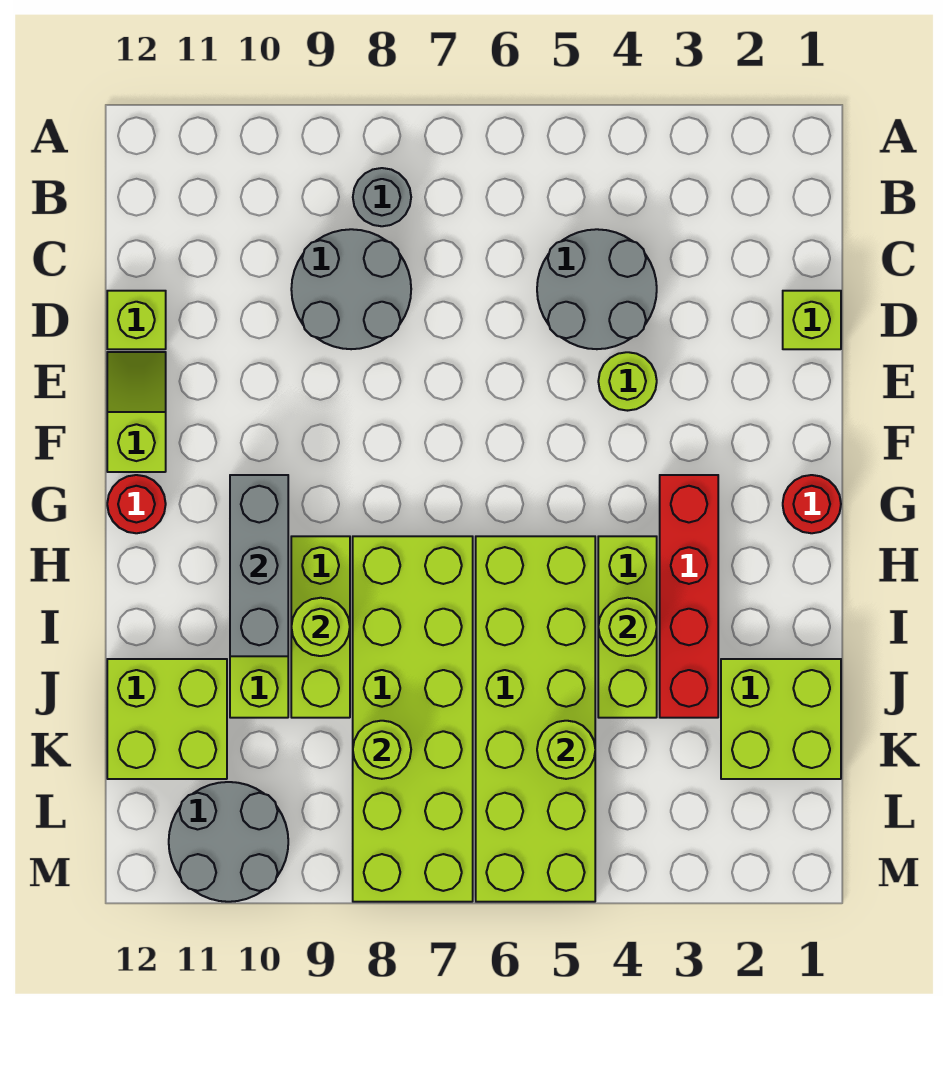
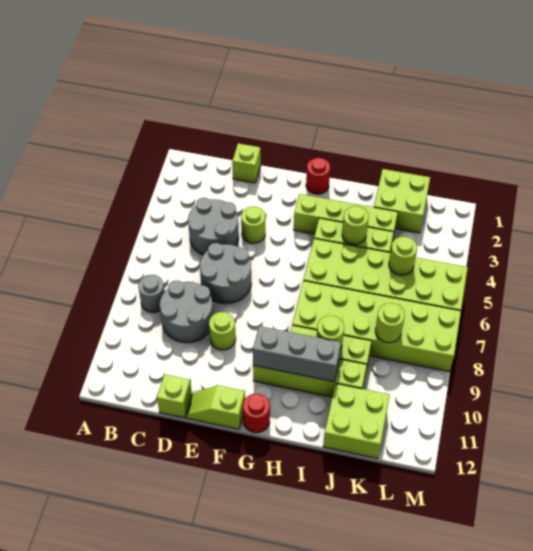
none -> lime 1x1 round brick [209,312,236,350]
red 1x4 brick [660,475,718,718] -> lime 1x4 brick [294,194,398,241]
grey 2x2 round brick [169,782,288,902] -> grey 2x2 round brick moved to [200,243,251,304]

